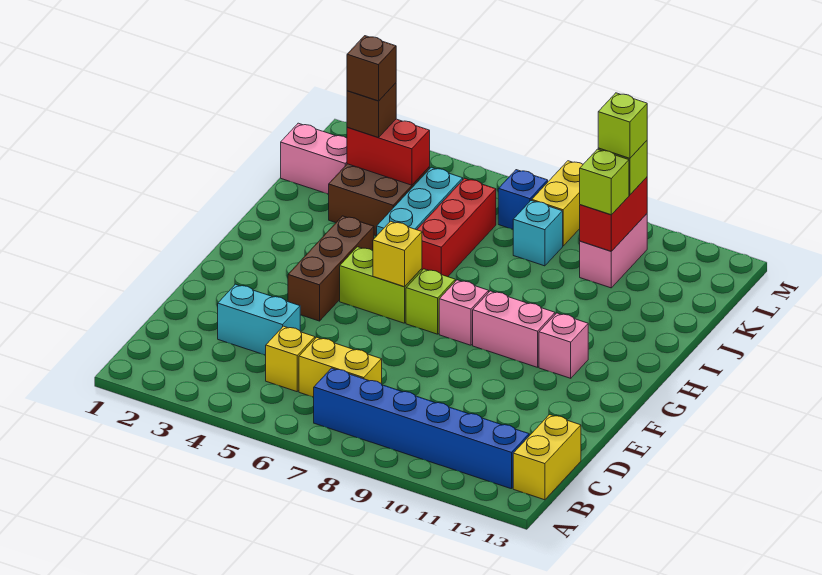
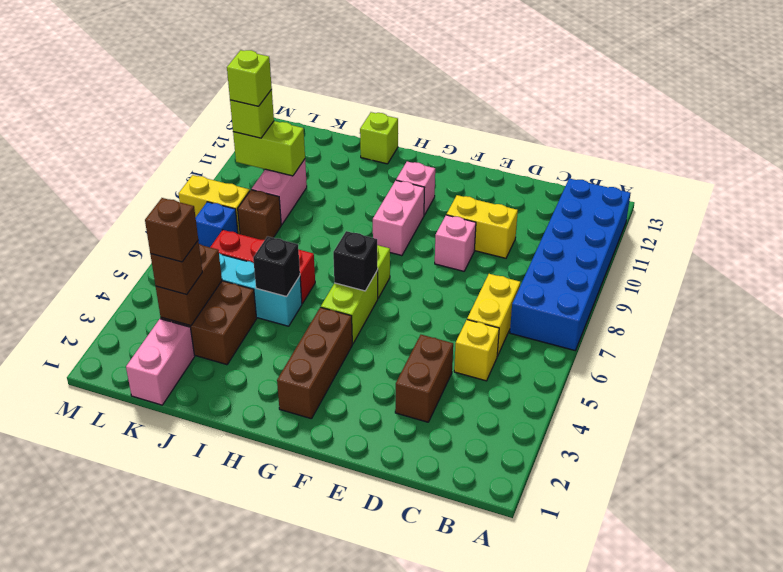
blue 1x6 brick [314,368,529,489] -> blue 2x6 brick [510,178,631,350]
yellow 1x2 brick [513,415,581,500] -> yellow 1x2 brick moved to [446,195,518,258]
cyan 1x2 brick [218,284,300,355] -> brown 1x2 brick [395,335,453,422]
brown 1x3 brick [288,216,374,321] -> brown 1x3 brick turned to [277,307,352,419]
yellow 1x1 brick [373,221,422,287] -> black 1x1 brick [333,231,378,291]
pink 1x1 brick [439,280,489,345] -> pink 1x1 brick moved to [435,215,476,271]
none -> black 1x1 brick [253,236,300,297]
red 1x2 brick [347,119,430,185] -> brown 1x2 brick [156,244,222,326]
cyan 1x1 brick [513,201,563,266] -> brown 1x1 brick [238,190,281,240]
pink 1x2 brick [580,214,647,288] -> pink 1x2 brick turned to [252,159,307,225]
red 1x2 brick [580,177,647,251] -> lime 1x2 brick [233,121,305,176]
lime 1x1 brick [580,149,629,215] -> lime 1x1 brick moved to [360,112,398,164]

